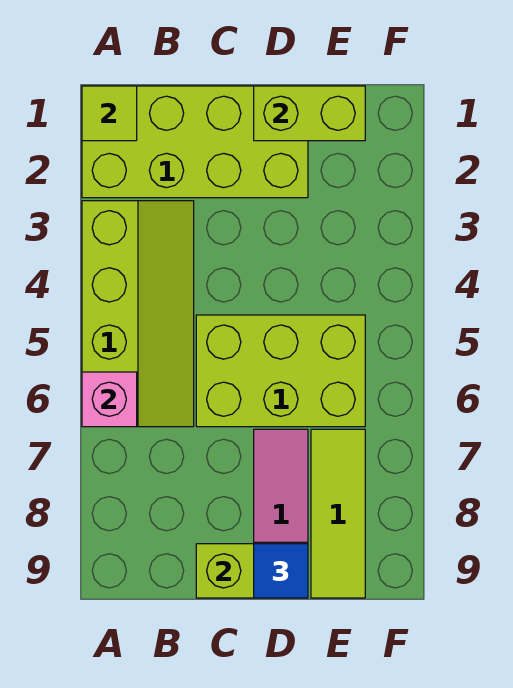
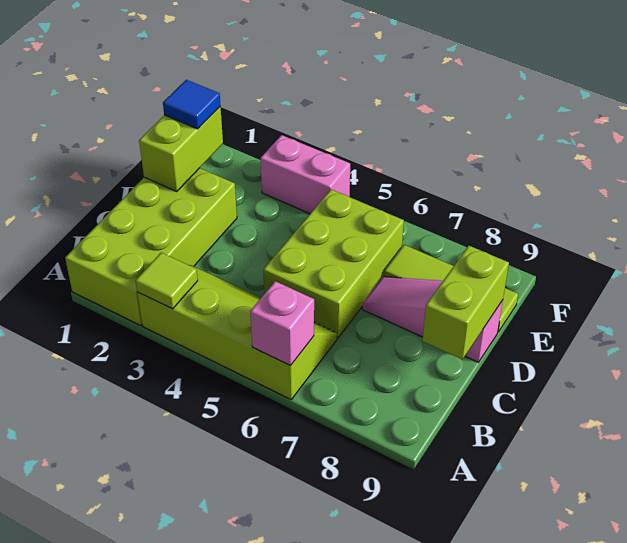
lime 1x1 tile [82,86,137,141] -> lime 1x1 tile moved to [136,253,198,309]
blue 1x1 tile [254,544,308,598] -> blue 1x1 tile moved to [163,80,220,129]
none -> pink 1x2 brick [260,135,350,214]

